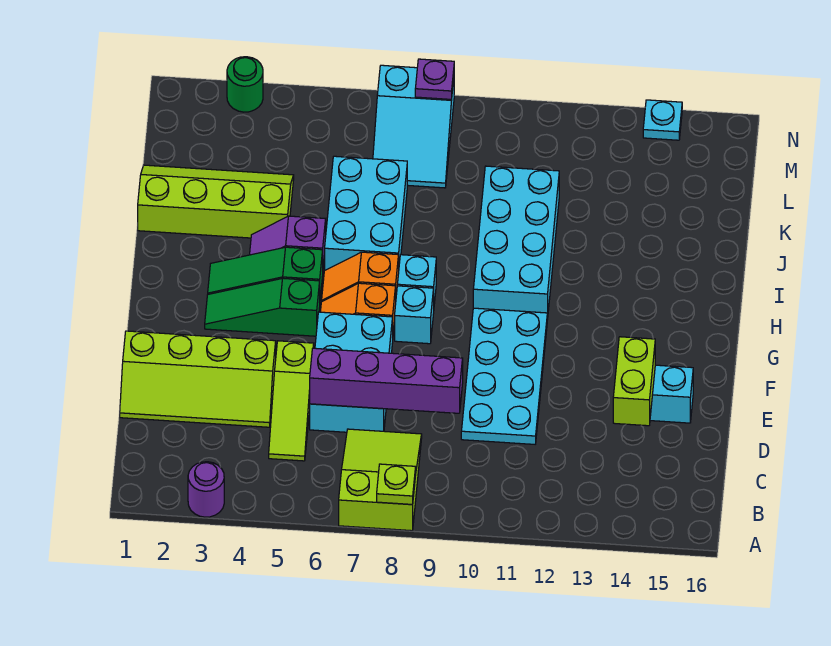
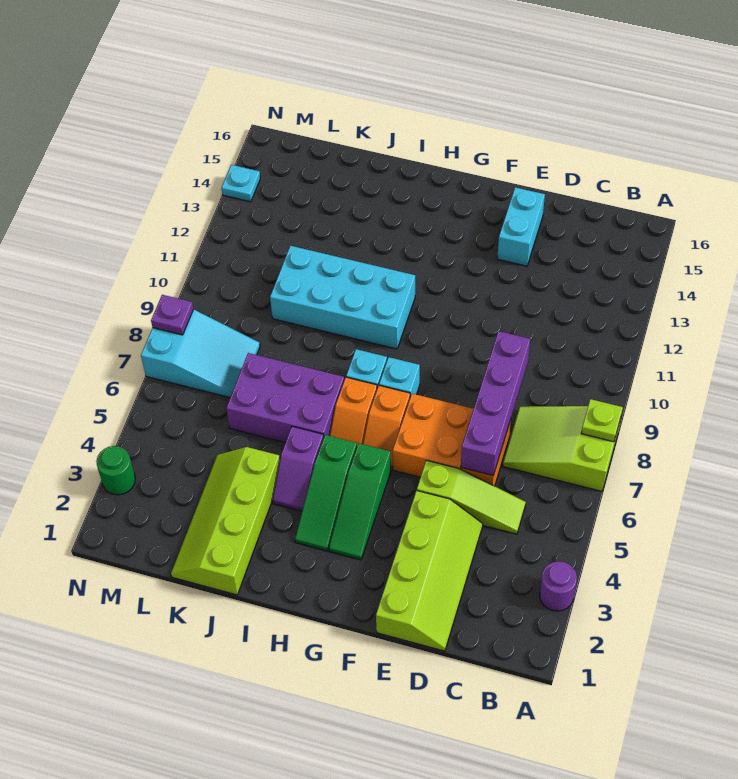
cyan 2x3 brick [310,312,393,432] -> orange 2x3 brick [393,394,511,486]
cyan 2x4 plate [461,308,547,444] -> none
lime 1x2 brick [613,337,655,426] -> none
cyan 2x3 brick [325,156,407,270] -> purple 2x3 brick [226,353,344,443]

